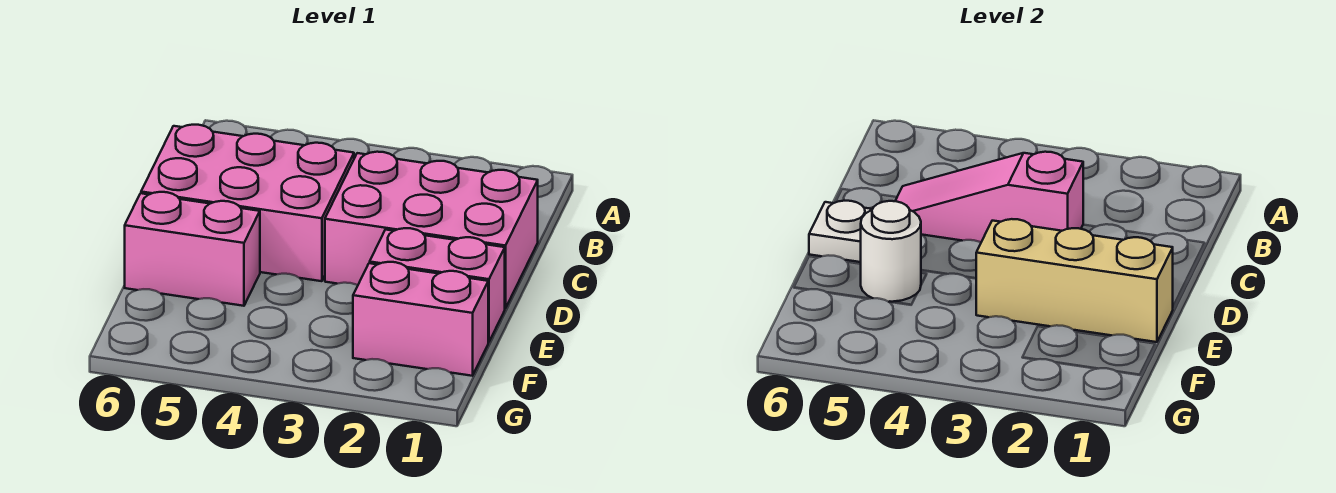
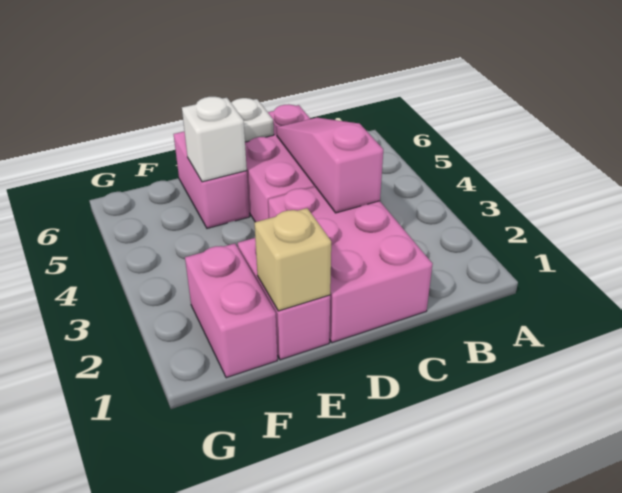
tan 1x3 brick [976,219,1173,342] -> tan 1x1 brick [255,208,331,311]
white 1x1 round brick [861,201,921,302] -> white 1x1 brick [182,97,247,182]

